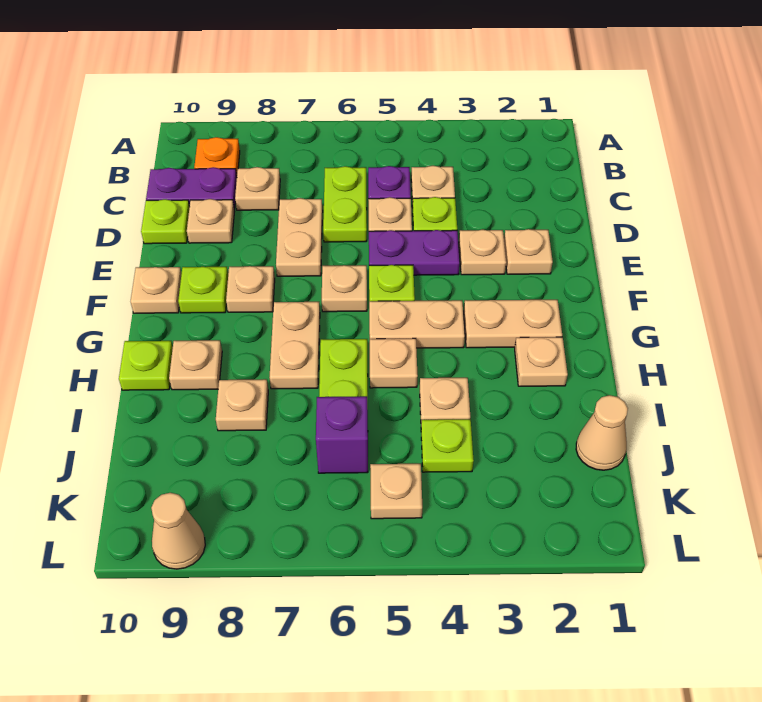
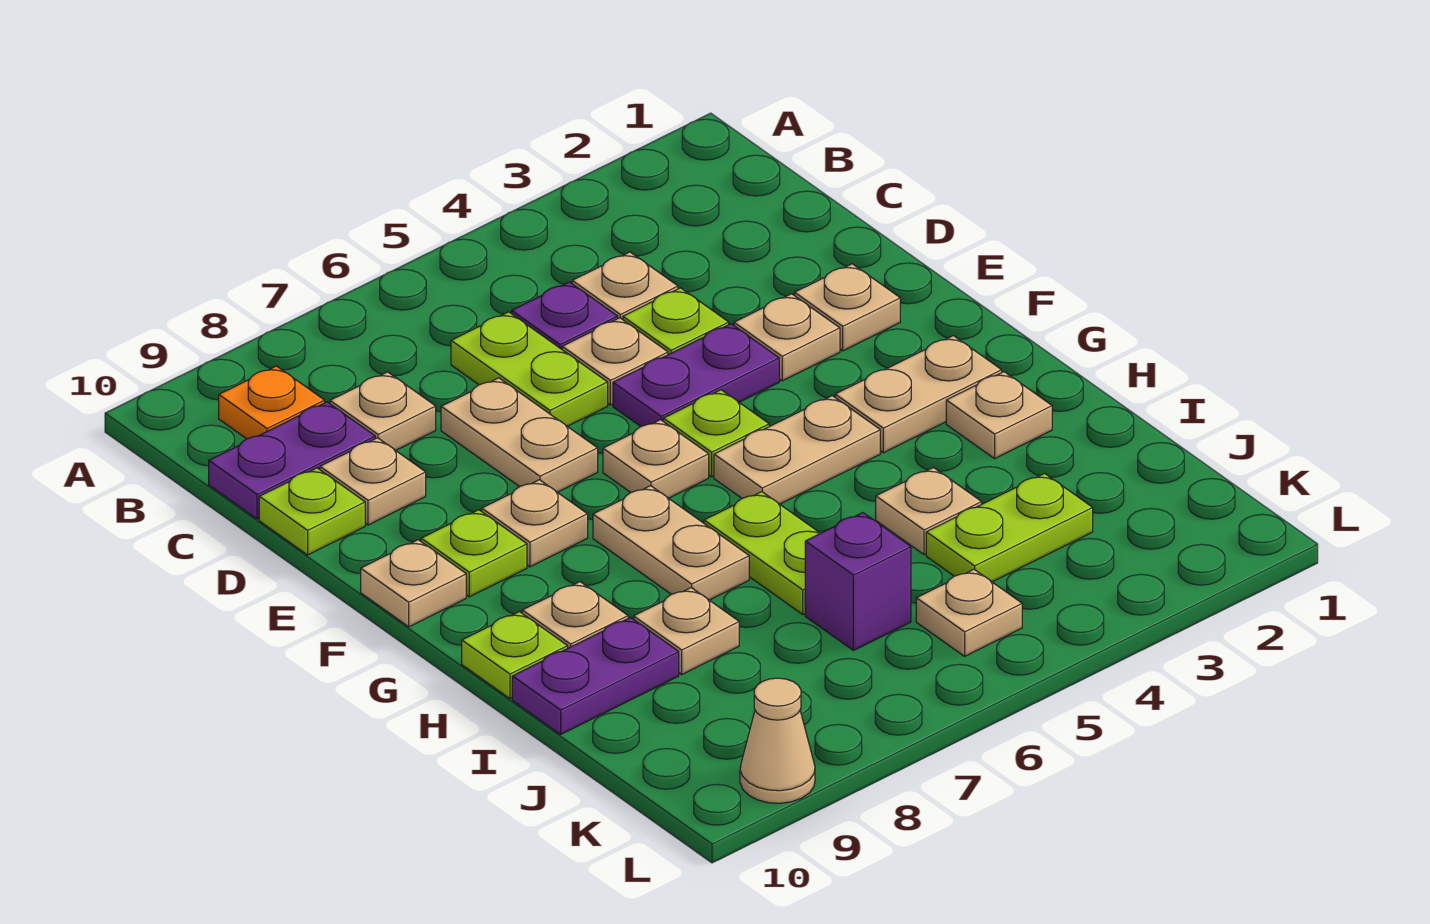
tan 1x1 plate [370,338,418,388] -> none
none -> purple 1x2 plate [512,618,679,735]
tan 1x1 cone [576,395,628,470] -> none
lime 1x1 plate [421,419,474,472] -> lime 1x2 plate [926,473,1093,582]

